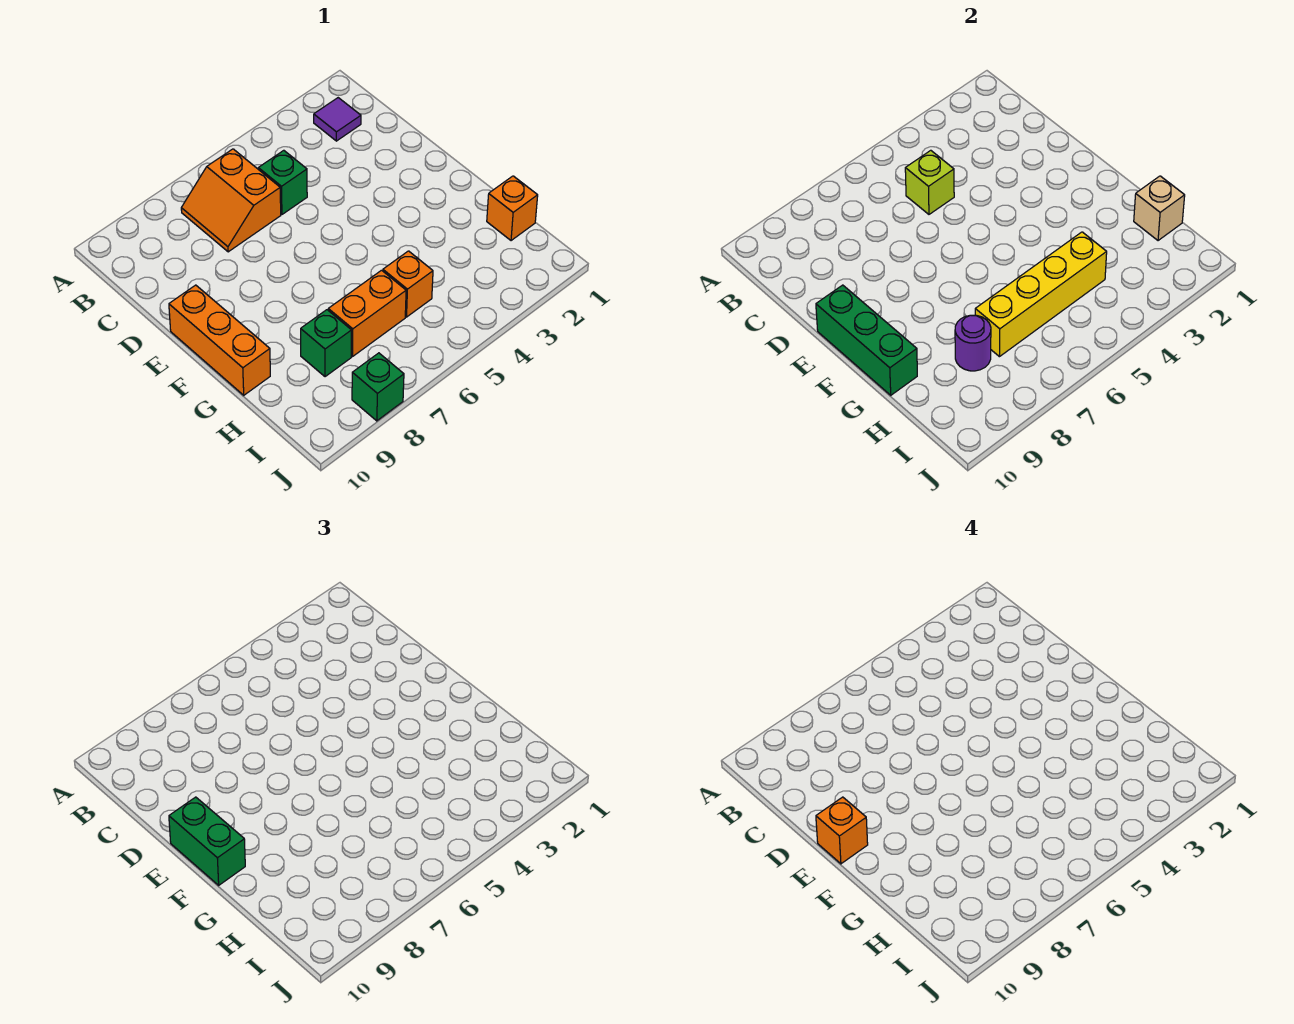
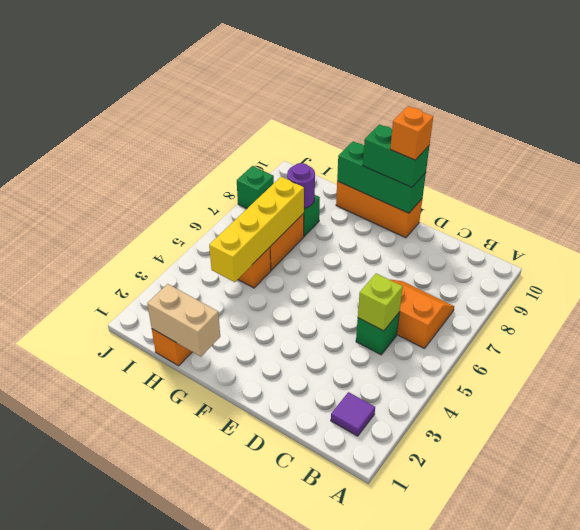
tan 1x1 brick [1134,176,1185,241] -> tan 1x2 brick [147,284,220,357]

